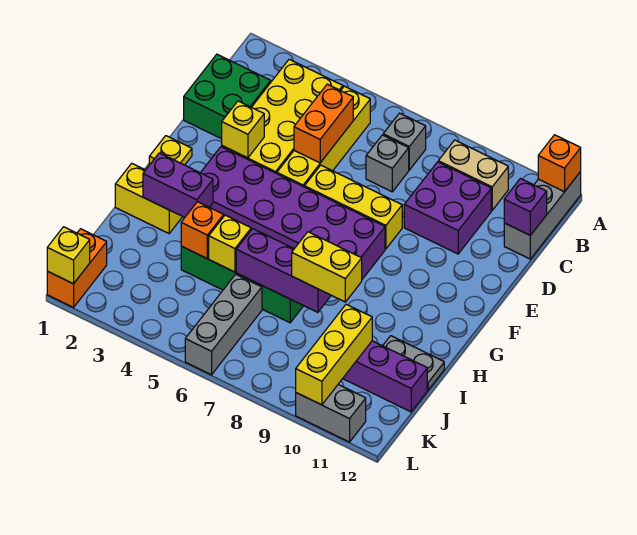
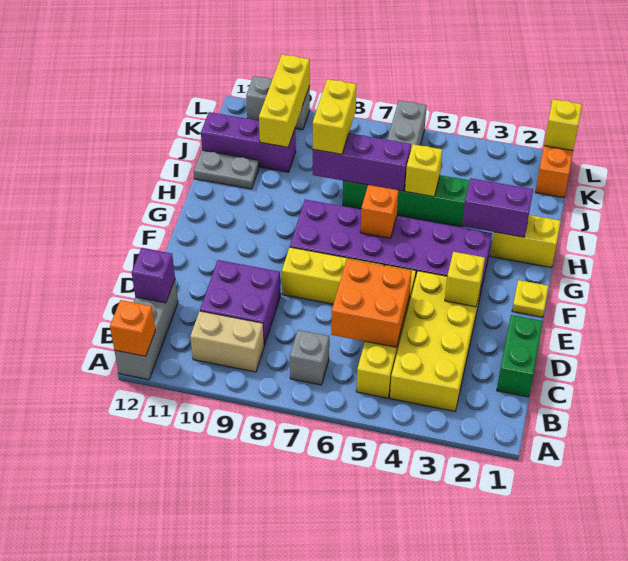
green 2x2 brick [184,54,271,139] -> green 1x2 brick [497,315,543,397]
orange 1x2 brick [294,84,353,163] -> orange 2x2 brick [331,259,412,347]
grey 1x1 brick [366,135,409,192] -> none
orange 1x1 brick [181,202,224,258] -> orange 1x1 brick moved to [360,185,398,238]
yellow 1x2 brick [292,232,362,302] -> yellow 1x2 brick turned to [313,79,357,154]

